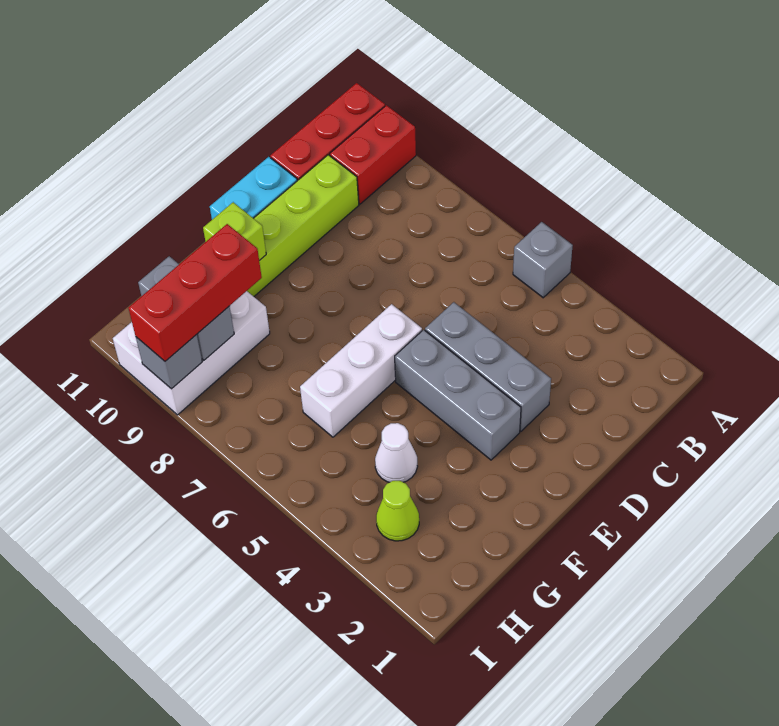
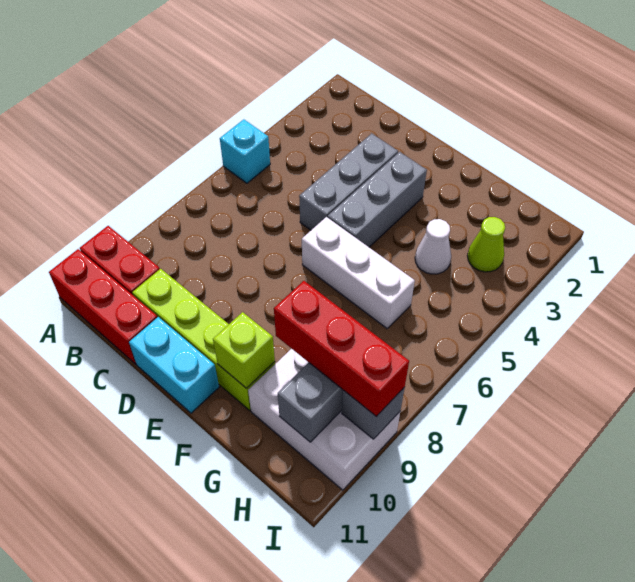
grey 1x1 brick [513,222,573,298] -> cyan 1x1 brick [220,120,270,183]

